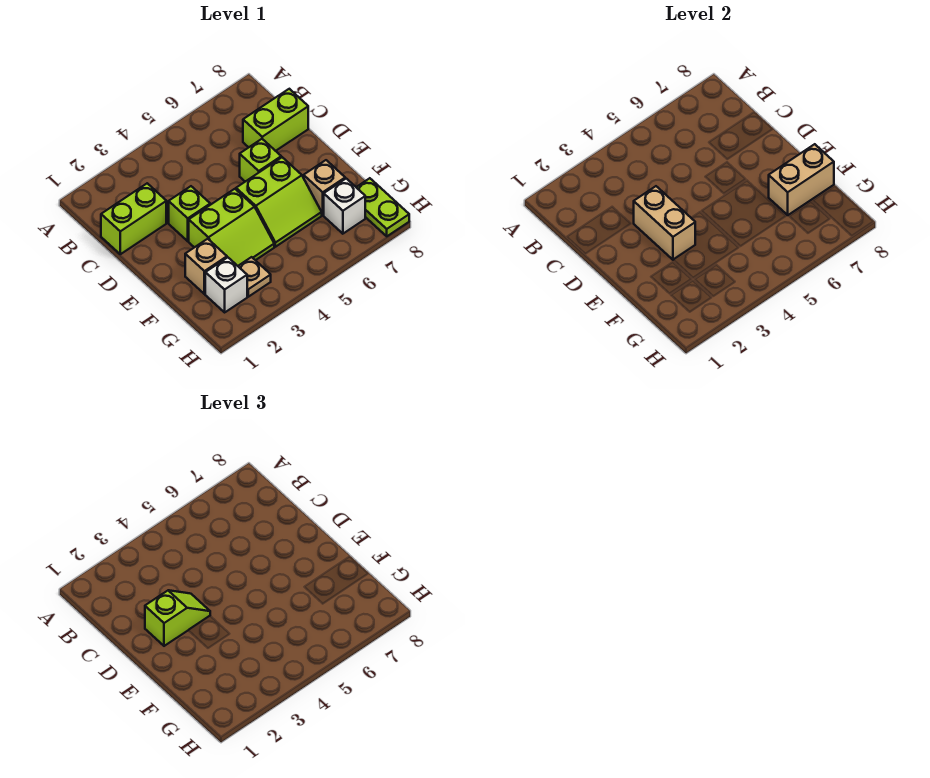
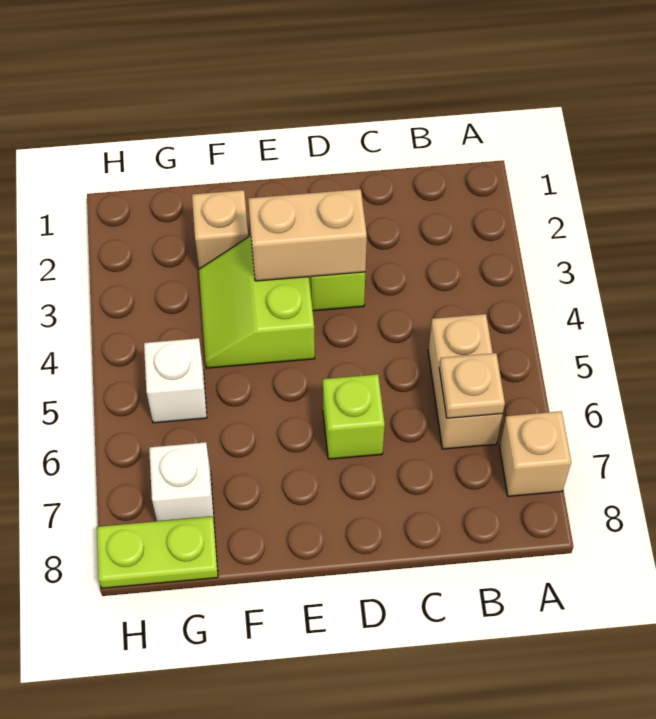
lime 1x2 brick [101,183,166,254] -> none
lime 1x2 brick [243,89,308,151] -> none
lime 1x2 slope [145,590,210,646] -> none
lime 2x2 slope [236,157,322,247] -> none
tan 1x1 brick [304,160,345,215] -> tan 1x1 brick moved to [500,411,571,496]
tan 1x2 brick [769,144,834,215] -> tan 1x2 brick moved to [428,314,503,449]
white 1x1 brick [205,257,247,312] -> white 1x1 brick moved to [144,338,207,423]
tan 1x1 plate [238,257,271,297] -> tan 1x1 plate moved to [439,353,505,418]

